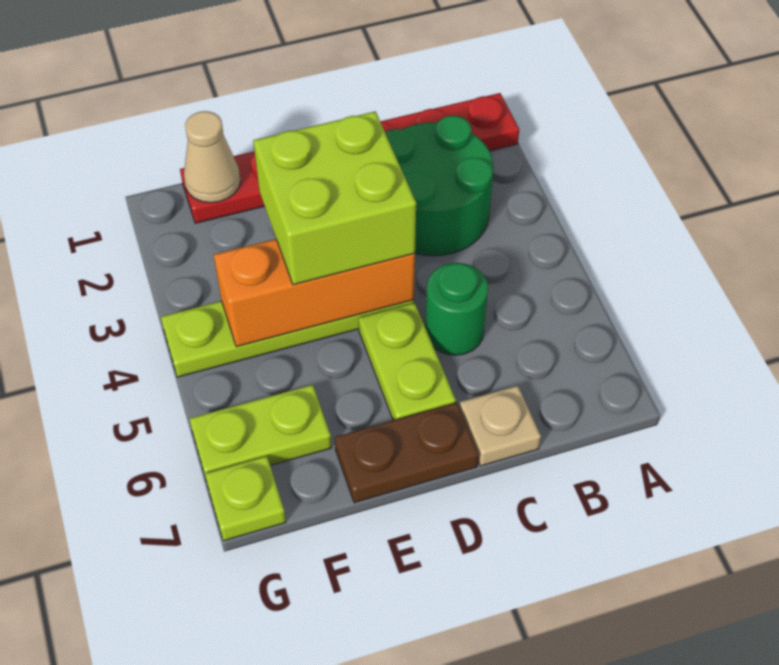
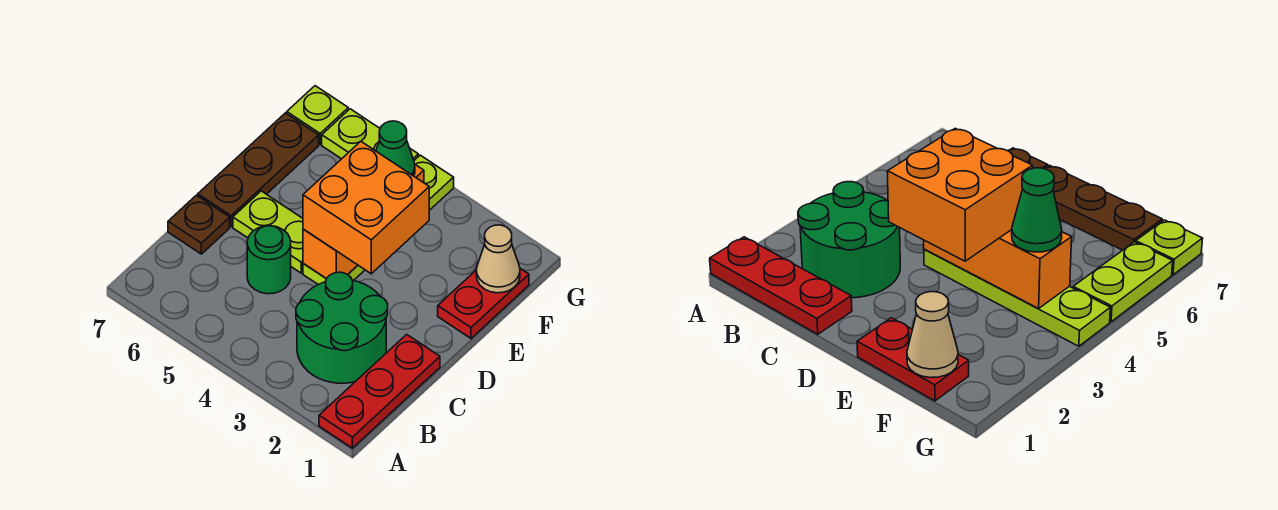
tan 1x1 plate [459,386,541,466] -> brown 1x1 plate [168,195,230,254]
lime 2x2 brick [253,111,416,285] -> orange 2x2 brick [303,141,429,274]
brown 1x2 plate [335,403,479,503] -> brown 1x3 plate [198,113,319,227]
none -> green 1x1 cone [376,121,415,176]
lime 1x2 plate [190,385,332,475] -> lime 1x2 plate turned to [322,109,418,160]

